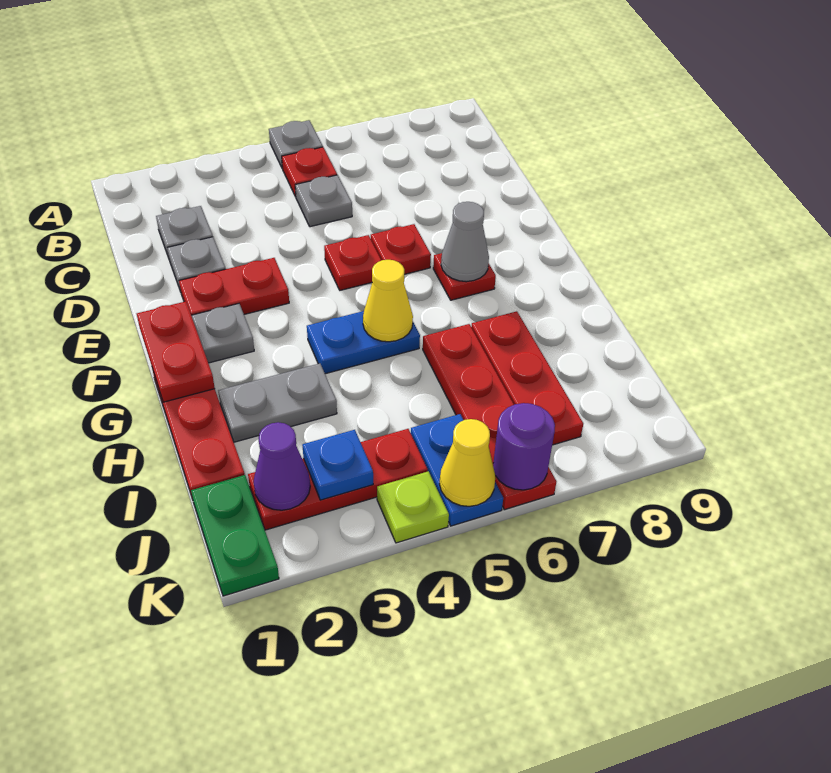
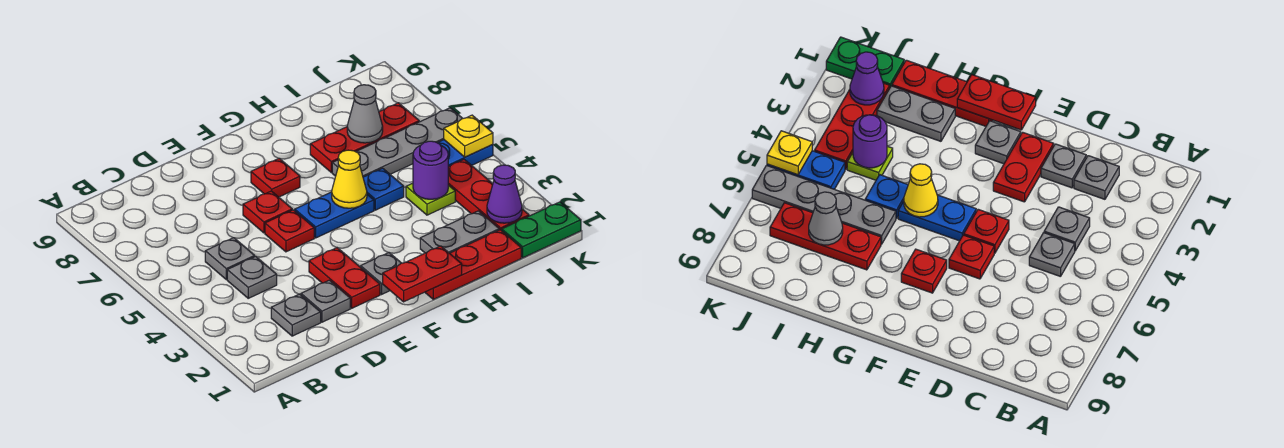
grey 1x1 plate [269,120,323,169] -> grey 1x1 plate moved to [227,256,277,298]
red 1x1 plate [282,147,337,197] -> none
grey 1x1 cone [441,202,489,282] -> grey 1x1 cone moved to [347,85,383,143]
blue 1x2 plate [307,311,420,374] -> blue 1x2 plate turned to [294,192,374,238]
grey 1x2 plate [218,364,337,442] -> grey 1x2 plate turned to [420,211,499,253]
red 1x4 plate [423,324,556,510] -> grey 1x4 plate [332,108,463,177]
blue 1x1 plate [302,430,373,500] -> blue 1x1 plate moved to [363,168,404,210]
lime 1x1 plate [377,471,449,543] -> lime 1x1 plate moved to [406,183,455,215]
yellow 1x1 cone [440,419,495,506] -> yellow 1x1 plate [444,115,493,157]
purple 1x1 round brick [493,403,555,490] -> purple 1x1 round brick moved to [413,141,448,199]

